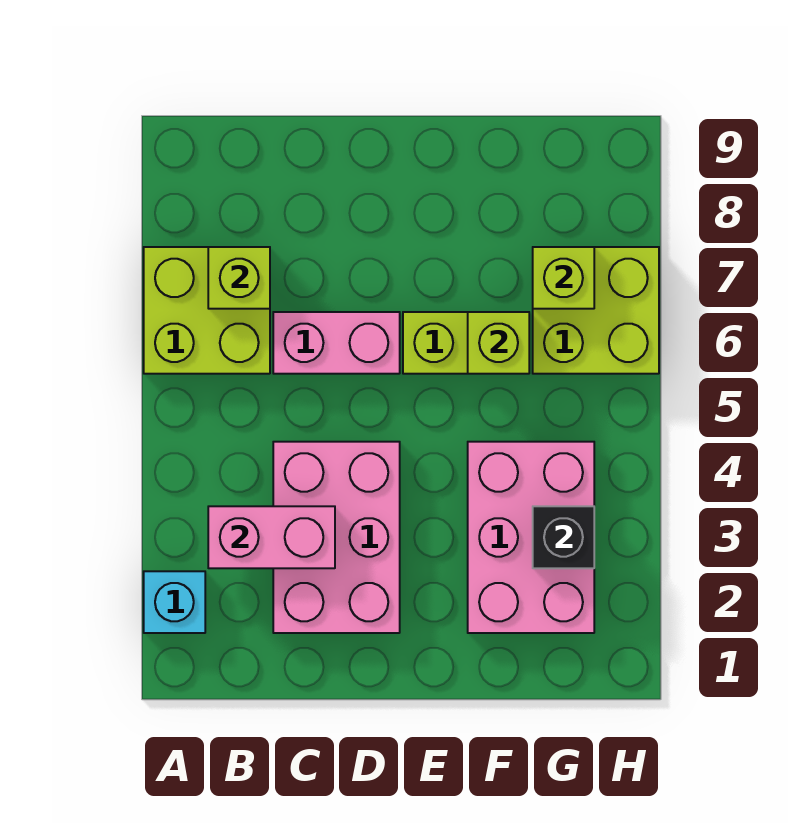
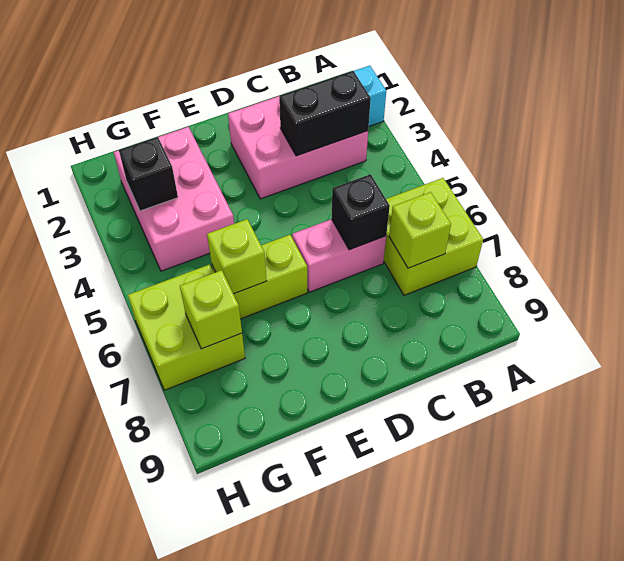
pink 1x2 brick [208,506,335,568] -> black 1x2 brick [279,71,371,156]
pink 2x3 brick [273,442,400,633] -> pink 2x3 brick turned to [228,96,368,199]
none -> black 1x1 brick [332,174,390,250]

